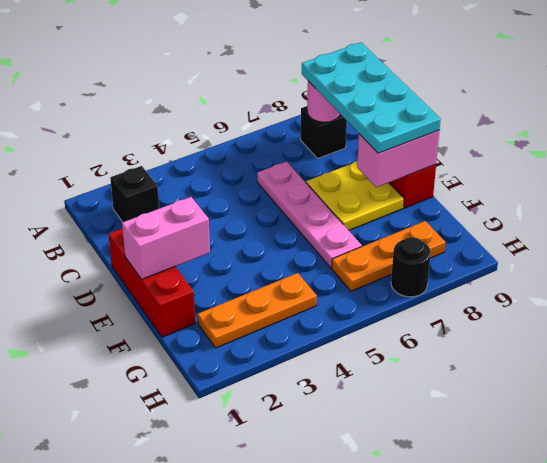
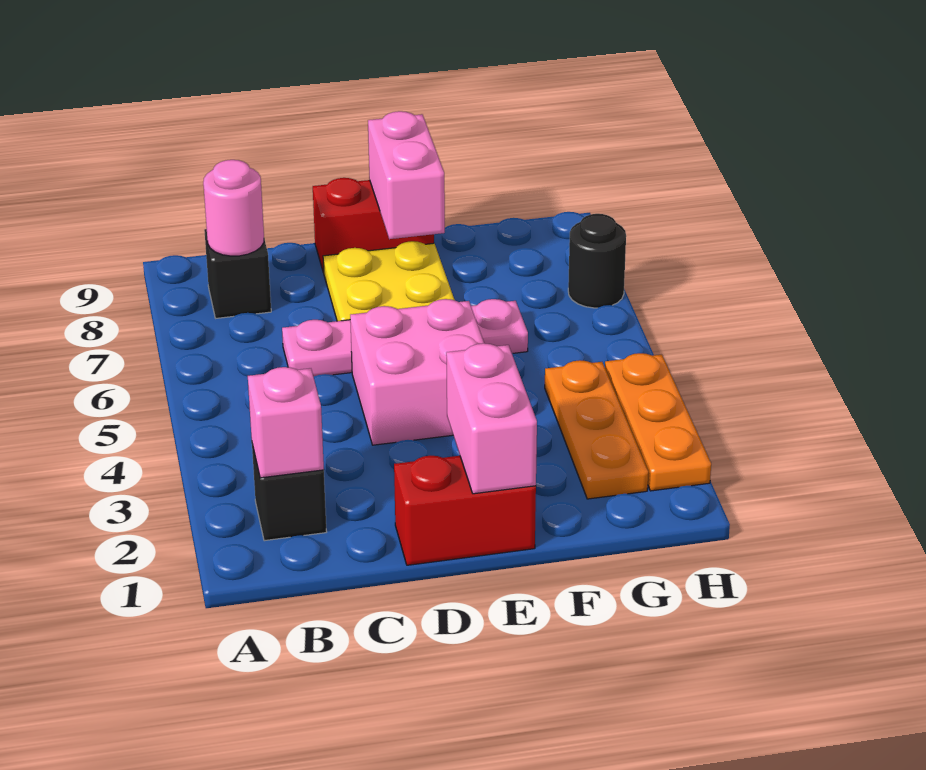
none -> pink 1x1 brick [248,367,324,478]
cyan 2x4 plate [302,42,441,153] -> none
red 1x3 brick [108,229,195,337] -> red 1x2 brick [394,456,536,565]
none -> pink 2x2 brick [350,299,484,445]
orange 1x3 plate [332,221,445,291] -> orange 1x3 plate moved to [605,353,711,491]

